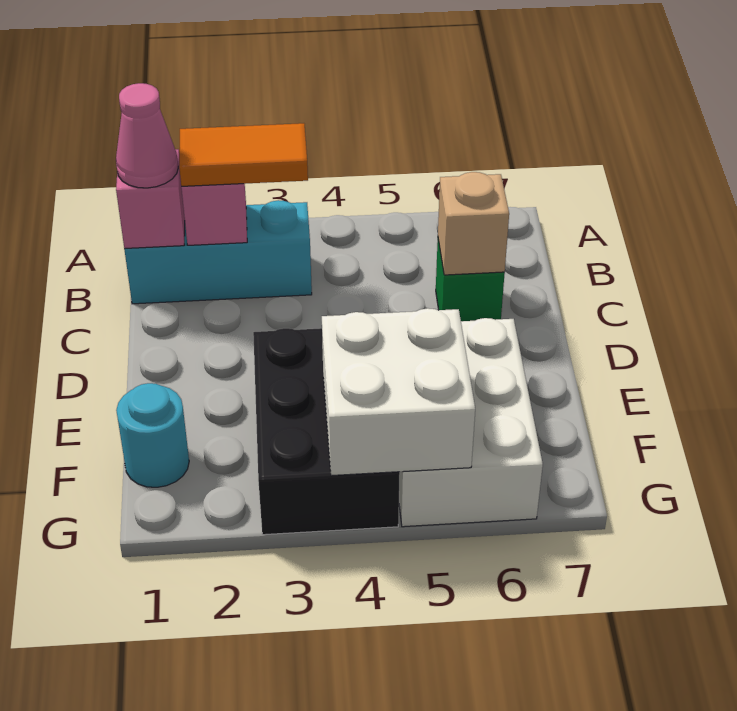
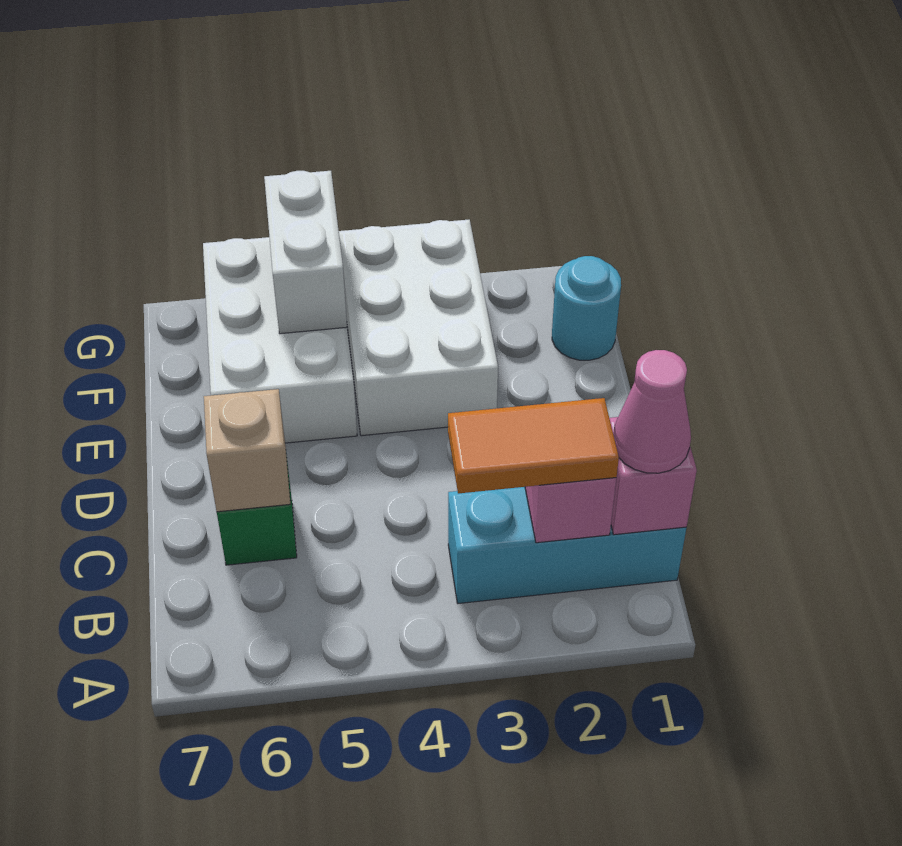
black 2x3 brick [253,328,400,535] -> white 2x3 brick [339,220,498,436]
white 2x2 brick [322,308,475,476] -> white 1x2 brick [264,171,347,334]

